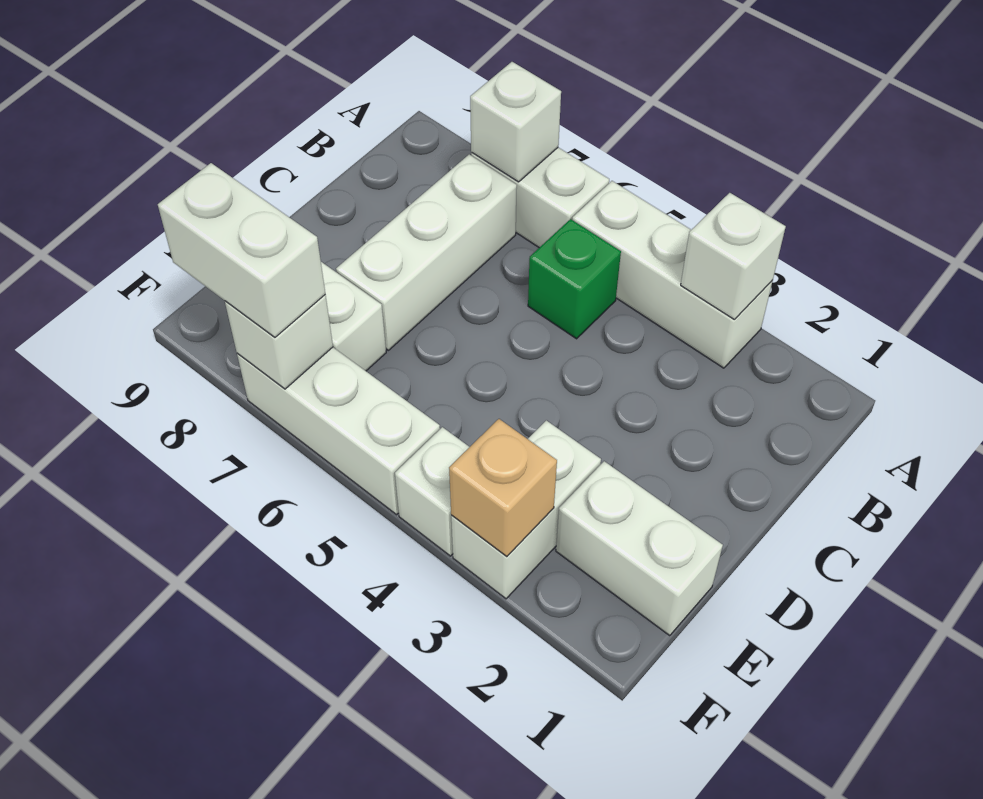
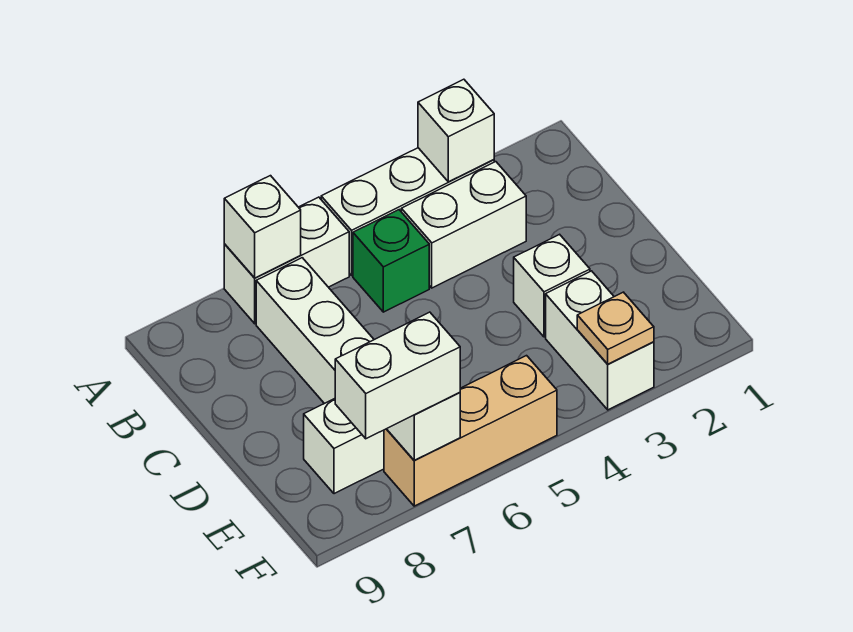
white 1x2 brick [556,461,723,636] -> white 1x2 brick moved to [401,162,526,288]
tan 1x1 brick [449,419,557,557] -> tan 1x1 plate [577,292,654,364]
white 1x1 brick [395,427,469,556] -> white 1x1 brick moved to [514,234,590,337]
white 1x3 brick [237,347,440,515] -> tan 1x3 brick [384,356,557,506]

